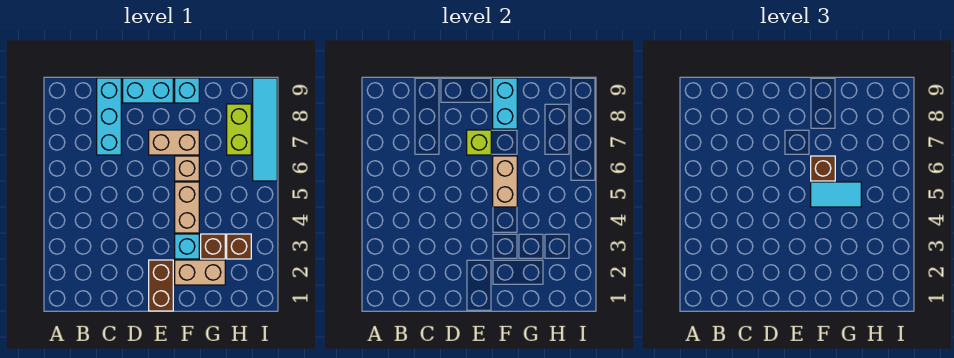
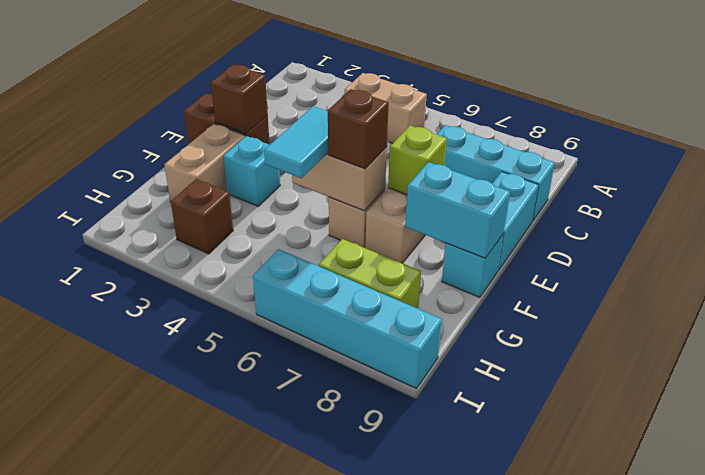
tan 1x2 brick [175,182,199,233] -> tan 1x2 brick moved to [345,73,427,143]
brown 1x1 brick [201,234,225,259] -> brown 1x1 brick moved to [211,65,268,134]
cyan 1x4 tile [253,78,277,181] -> cyan 1x4 brick [253,249,442,389]

